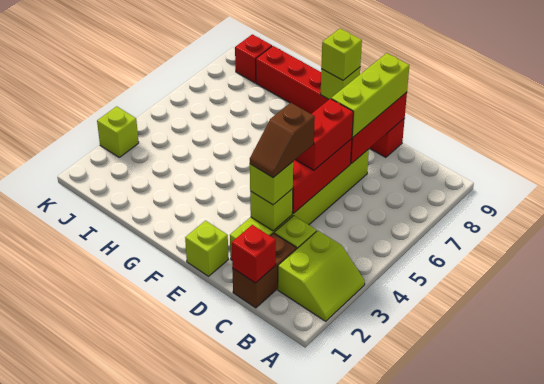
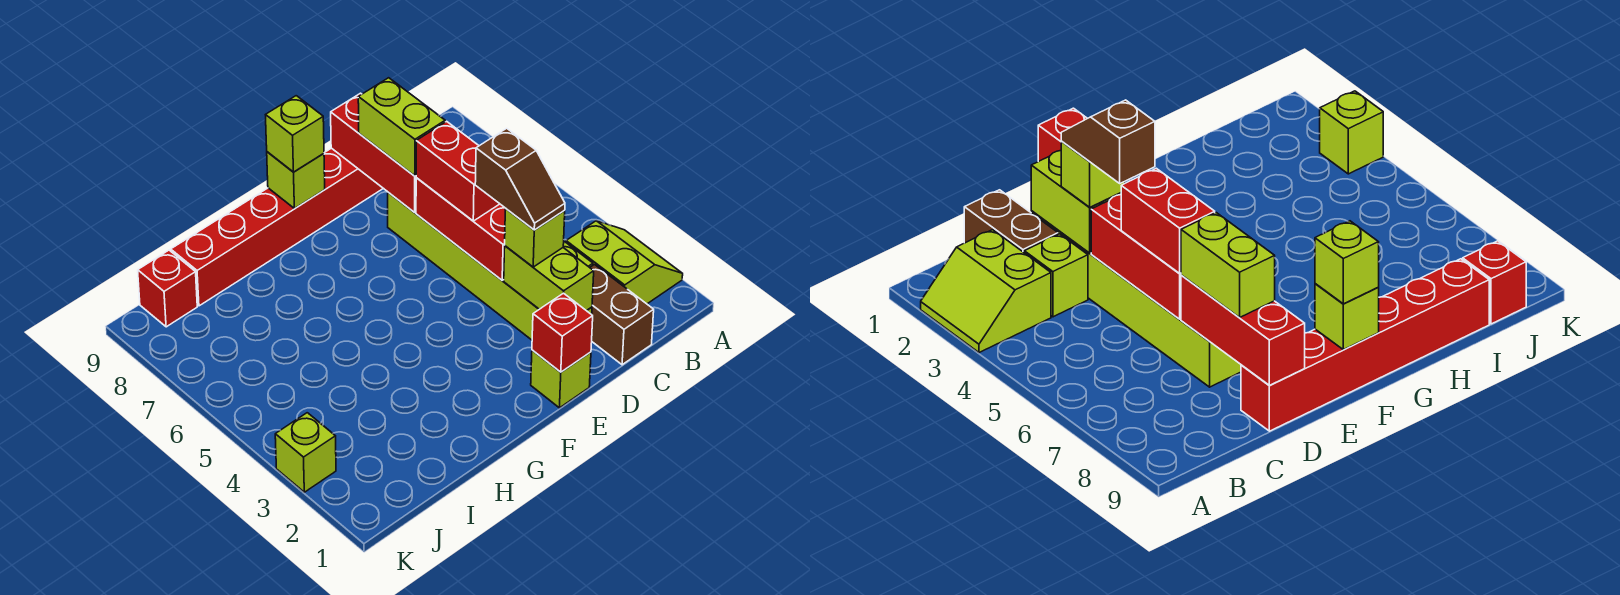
red 1x1 brick [232,225,276,283] -> red 1x1 brick moved to [532,293,593,372]
lime 1x1 brick [250,189,293,231] -> lime 1x2 brick [504,246,594,311]
lime 1x3 brick [331,53,409,138] -> lime 1x2 brick [358,78,445,176]

